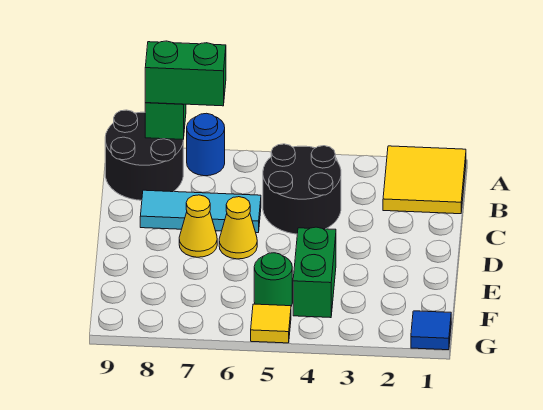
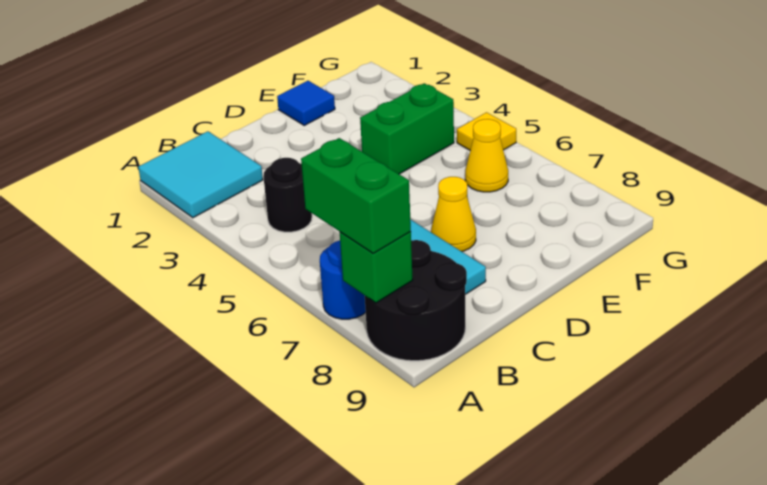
yellow 2x2 tile [383,146,466,214] -> cyan 2x2 tile [138,131,263,218]
black 2x2 round brick [263,144,341,234] -> black 1x1 round brick [263,158,312,232]
yellow 1x1 cone [219,197,257,259] -> yellow 1x1 cone moved to [465,119,508,192]
green 1x1 round brick [254,253,292,306] -> none
blue 1x1 tile [411,311,451,350] -> blue 1x1 tile moved to [277,81,335,125]

